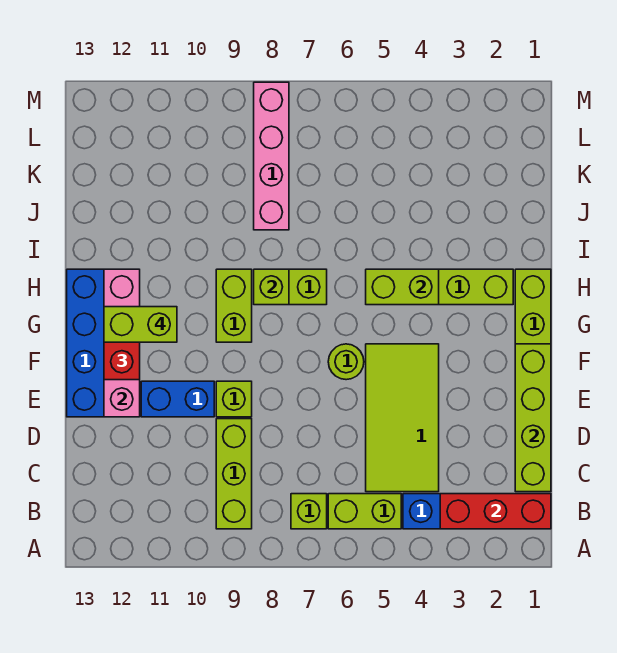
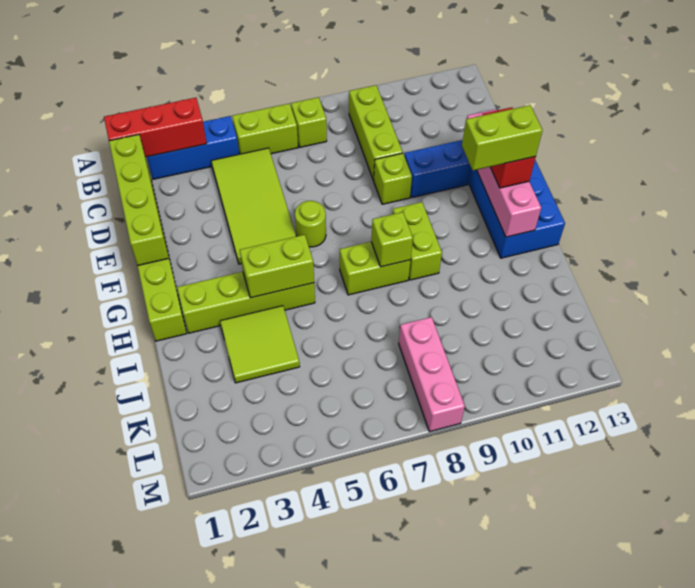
none -> lime 2x2 tile [220,306,300,383]
pink 1x4 brick [254,82,289,230] -> pink 1x3 brick [399,317,465,432]

